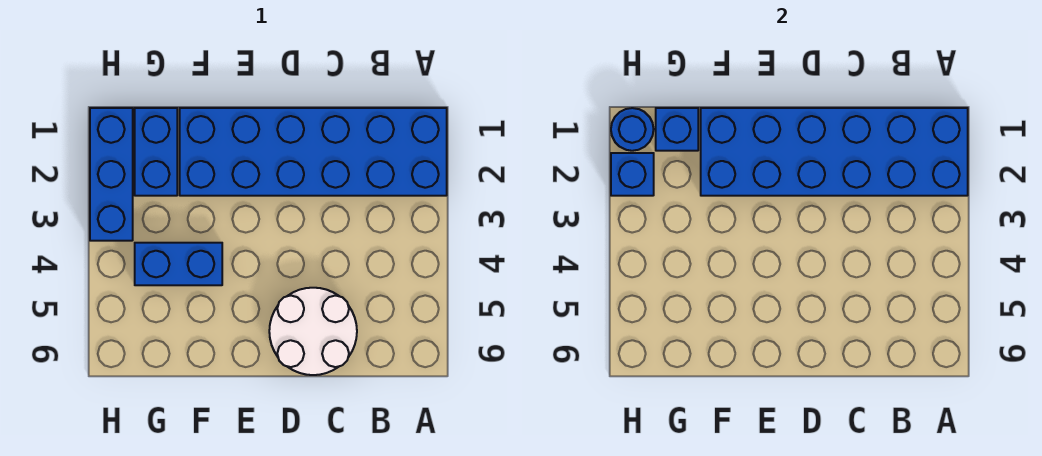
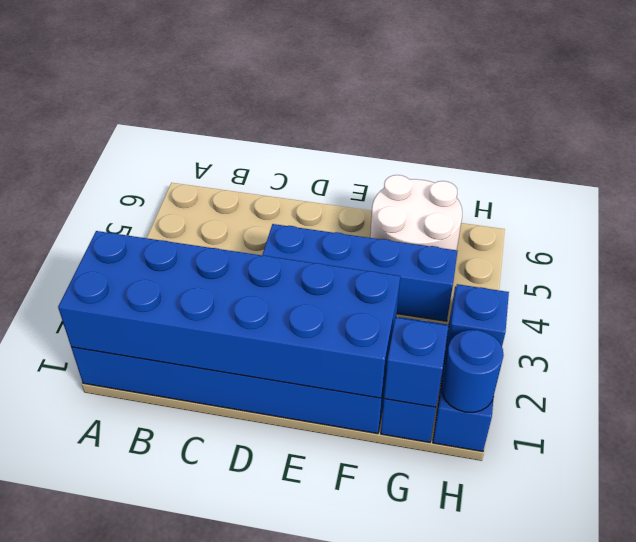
white 2x2 round brick [269,288,357,375] -> white 2x2 round brick moved to [370,175,462,250]
blue 1x2 brick [135,243,222,285] -> blue 1x4 brick [262,224,457,321]

